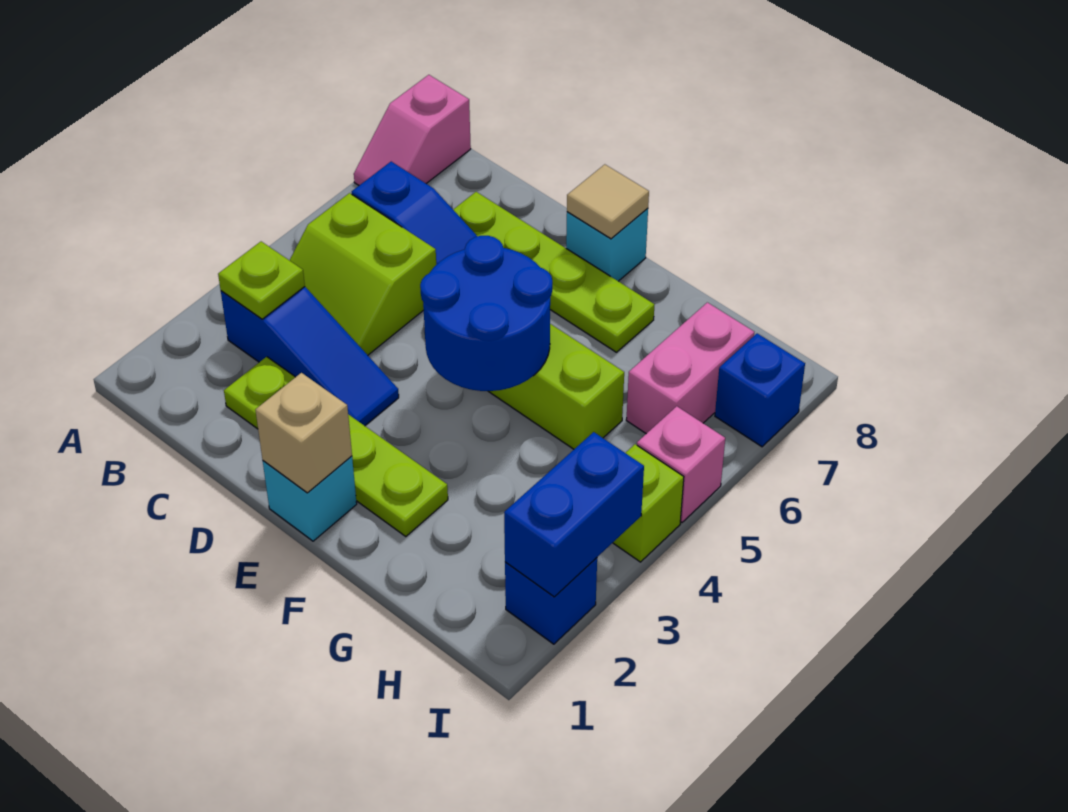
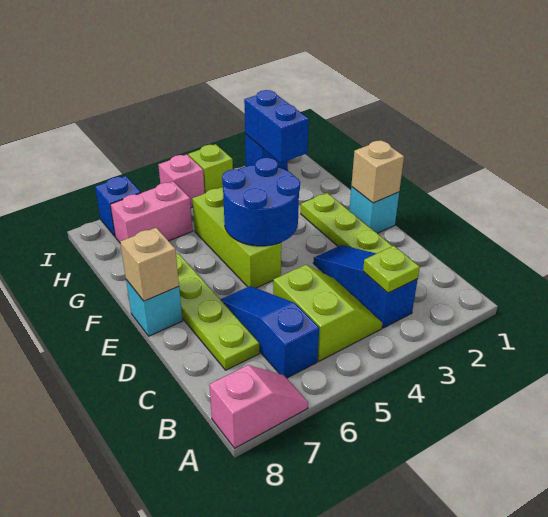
tan 1x1 tile [567,164,649,239] -> tan 1x1 brick [120,228,179,301]
blue 1x2 brick [504,432,644,597] -> blue 1x2 brick turned to [244,90,309,163]

